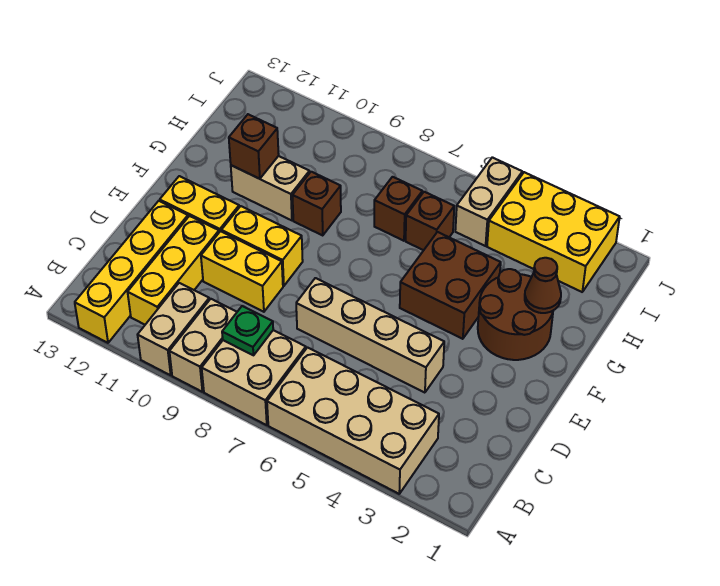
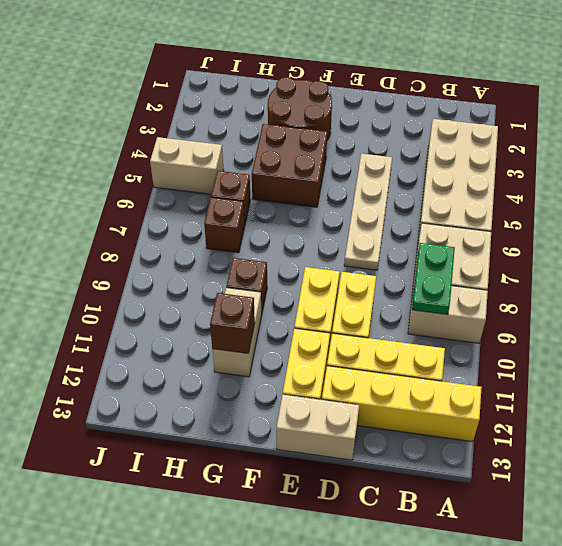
tan 1x2 brick [138,283,209,375] -> tan 1x2 brick moved to [276,395,359,460]
green 1x1 plate [222,306,273,355] -> green 1x2 plate [412,243,455,315]
tan 1x4 brick [296,278,444,393] -> tan 1x4 plate [344,154,392,270]
brown 1x1 cone [525,258,561,313] -> none
yellow 2x3 brick [487,172,620,292] -> none

